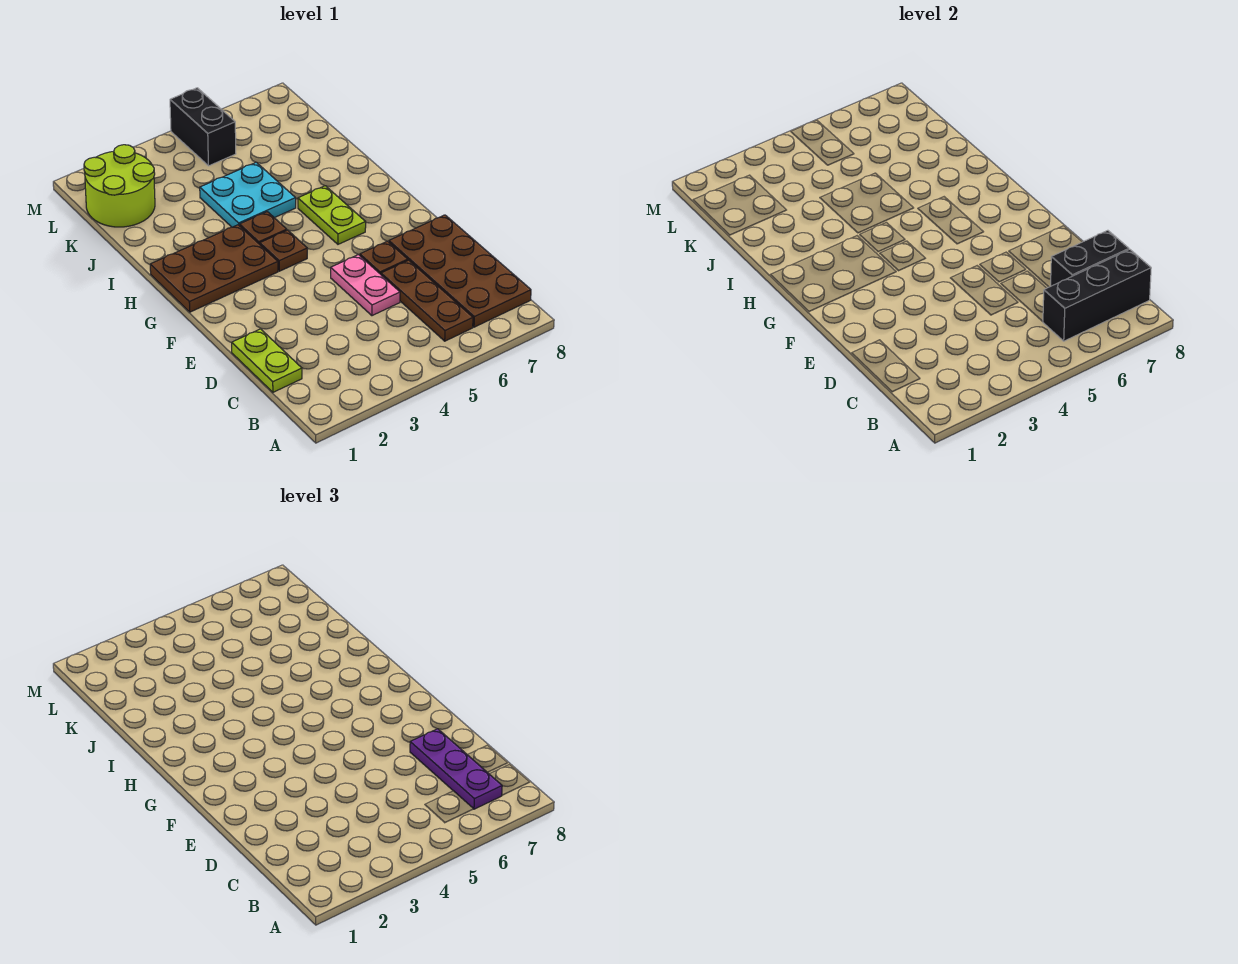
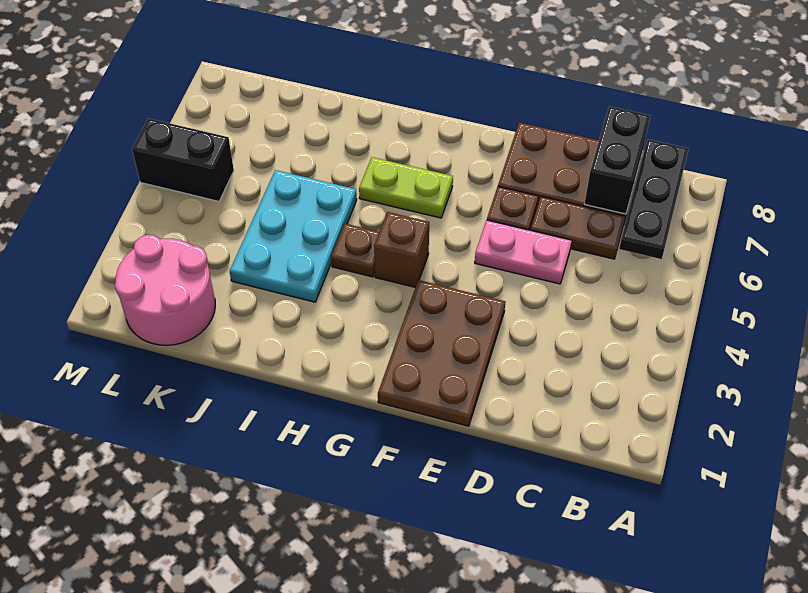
brown 1x3 plate [381,260,473,341] -> brown 1x2 plate [530,197,625,259]
black 1x3 brick [1043,249,1151,341] -> black 1x3 plate [619,140,688,259]
purple 1x3 plate [410,729,502,809] -> none
lime 1x2 plate [232,329,302,392] -> none
brown 2x3 plate [150,225,278,312] -> brown 2x3 plate moved to [378,280,505,426]
brown 1x1 plate [260,230,307,271] -> brown 1x1 brick [374,212,429,287]
cyan 2x2 plate [200,162,296,227] -> cyan 2x3 plate [230,170,357,302]
lime 2x2 round brick [84,145,155,227] -> pink 2x2 round brick [115,235,215,345]

